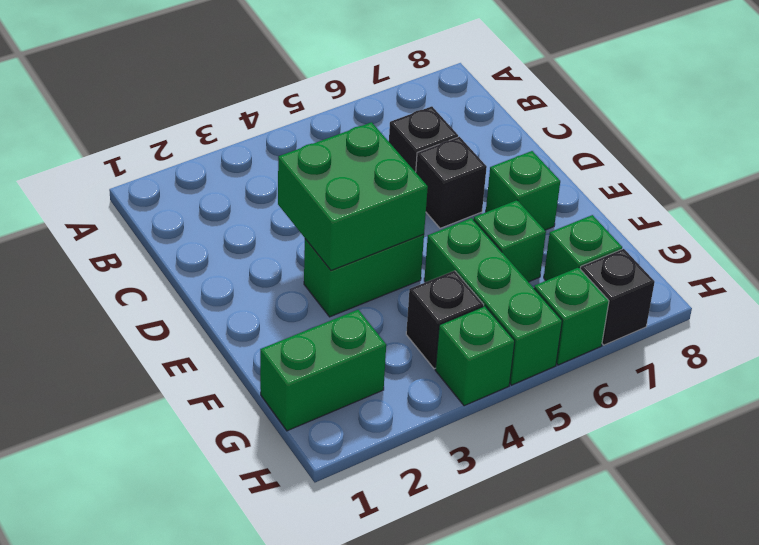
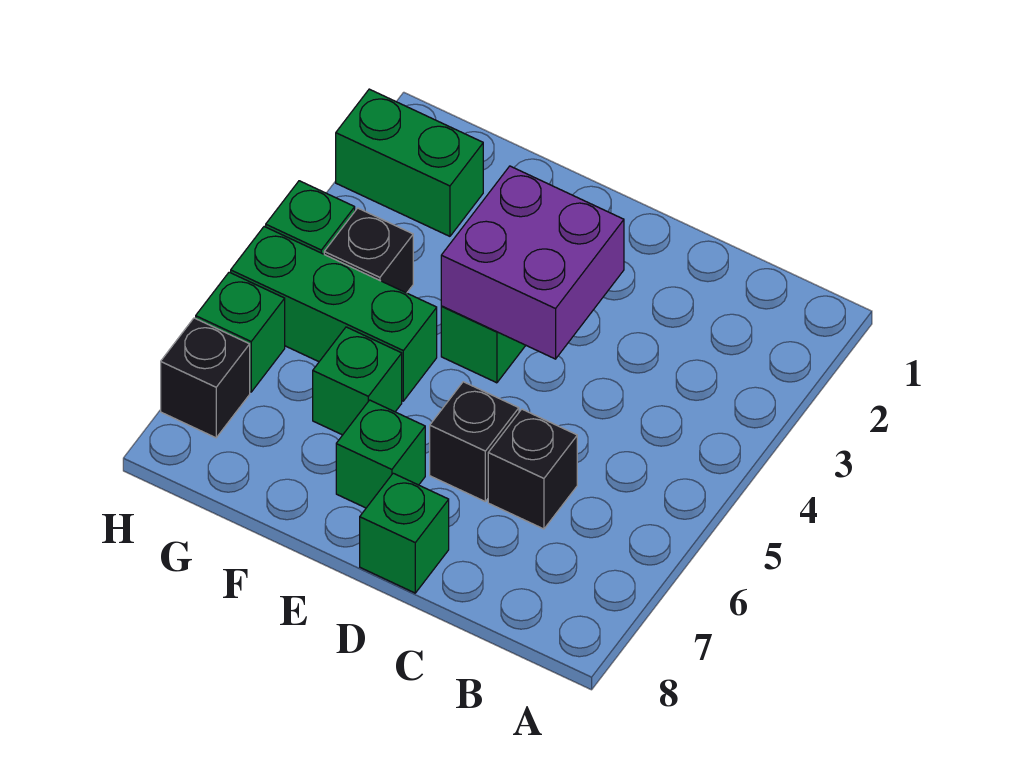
green 2x2 brick [278,122,428,270] -> purple 2x2 brick [441,166,624,359]
green 1x2 brick [260,310,386,431] -> green 1x2 brick turned to [336,89,483,236]
green 1x1 brick [544,215,622,281] -> green 1x1 brick moved to [360,473,449,593]

